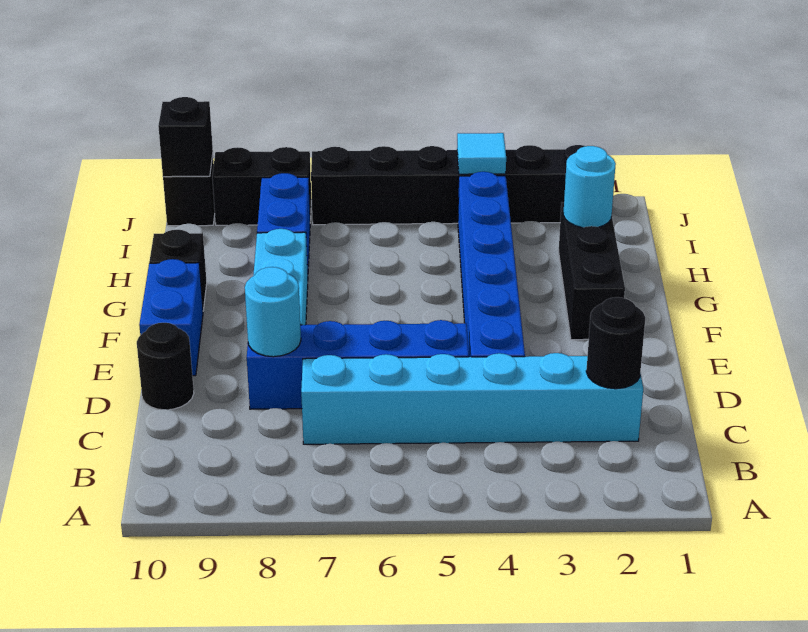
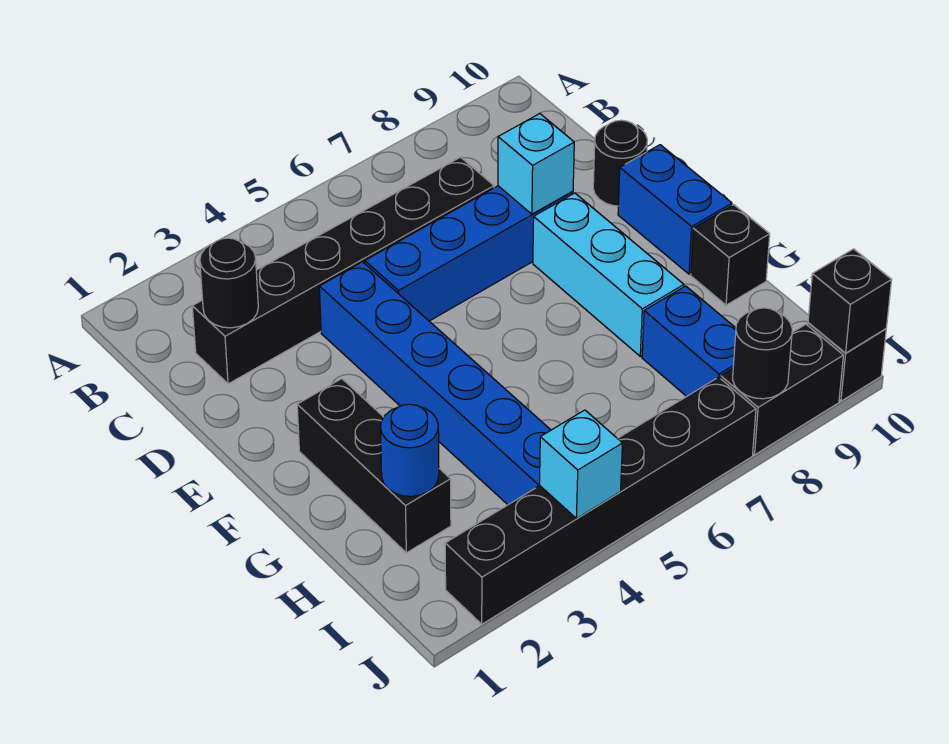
cyan 1x6 brick [301,353,643,444] -> black 1x6 brick [192,157,494,384]
cyan 1x1 round brick [245,267,301,357] -> cyan 1x1 brick [498,113,574,214]
cyan 1x1 round brick [563,146,616,228] -> blue 1x1 round brick [380,404,439,496]
cyan 1x1 tile [457,133,506,174] -> cyan 1x1 brick [540,410,622,519]
none -> black 1x1 round brick [733,308,792,399]

